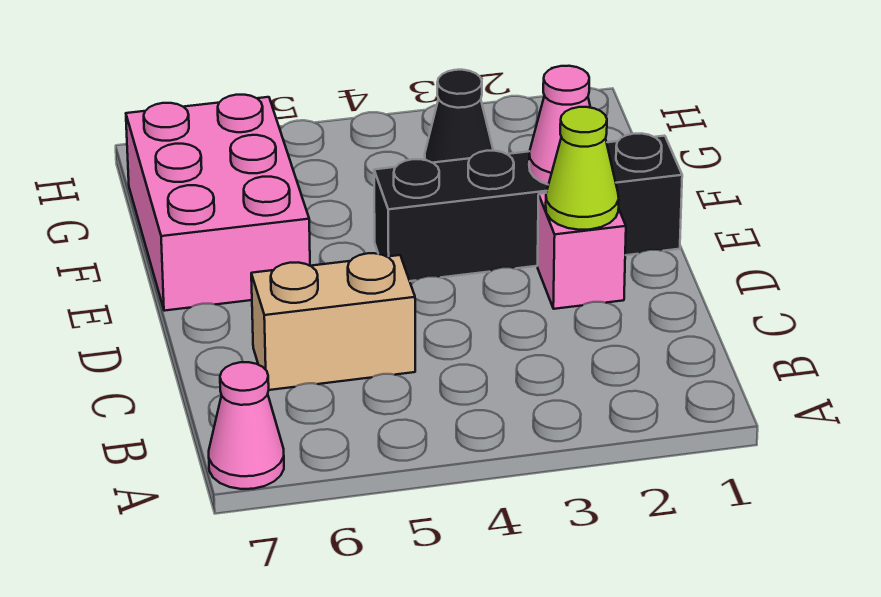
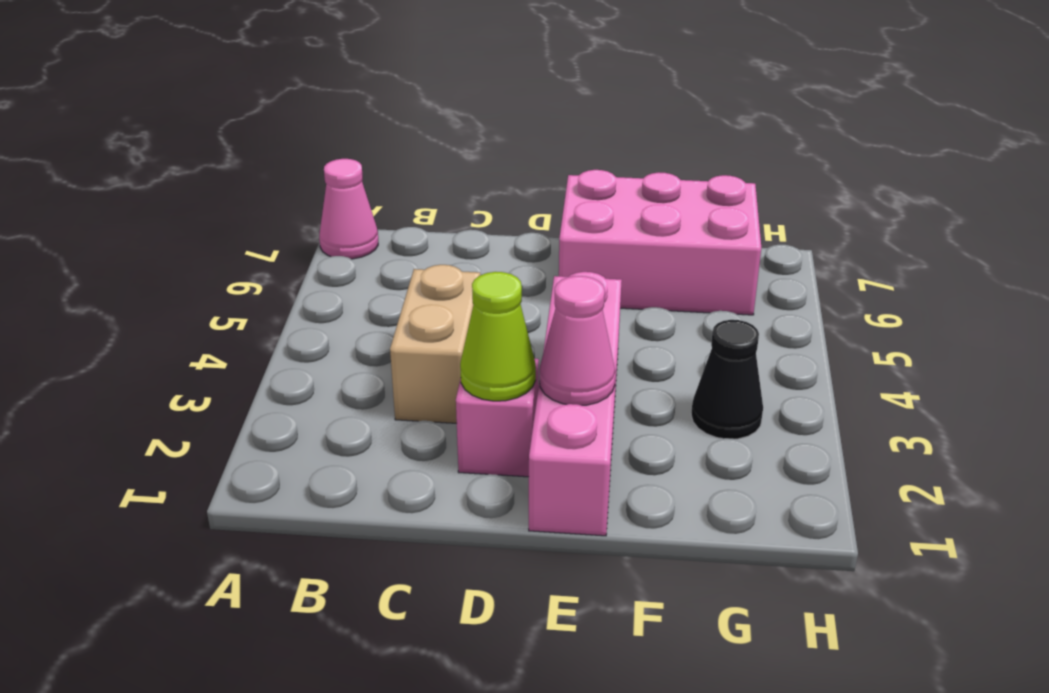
tan 1x2 brick [251,253,415,390] -> tan 1x2 brick moved to [390,265,480,423]
black 1x4 brick [374,133,682,281] -> pink 1x4 brick [529,272,622,536]

